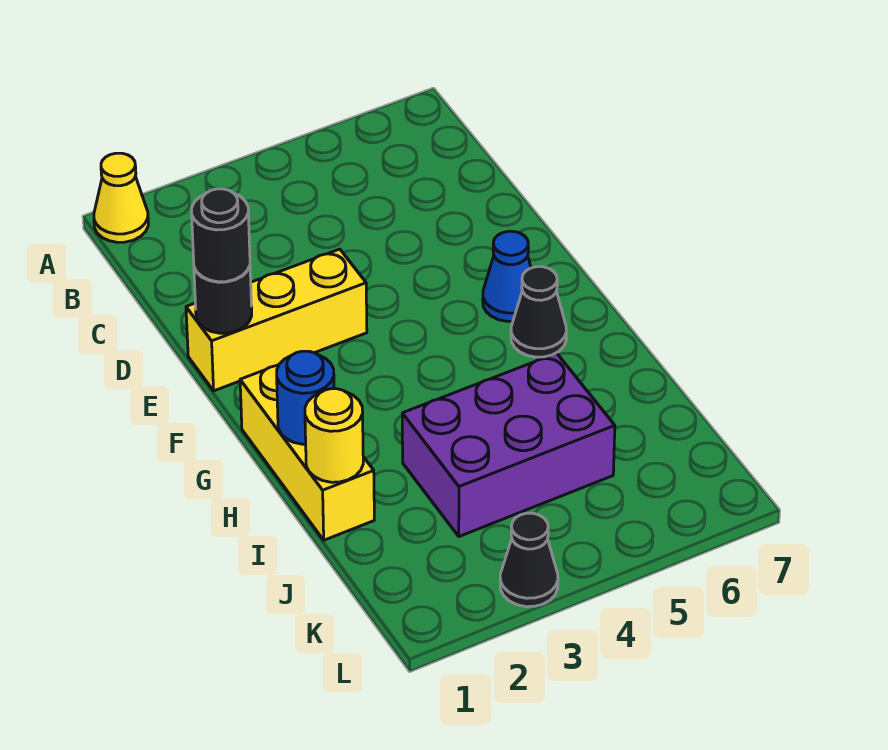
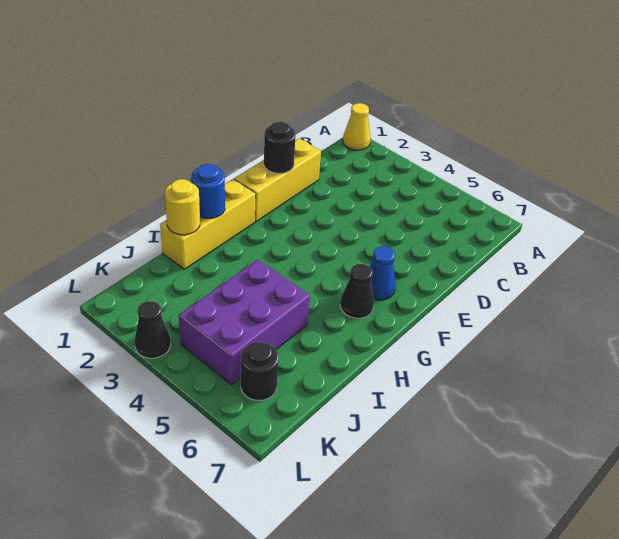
yellow 1x3 brick [186,249,367,391] -> yellow 1x3 brick turned to [234,138,321,221]
black 1x1 round brick [192,189,250,282] -> black 1x1 round brick moved to [241,342,279,400]
purple 2x3 brick [402,353,615,537] -> purple 2x3 brick turned to [179,260,310,385]

